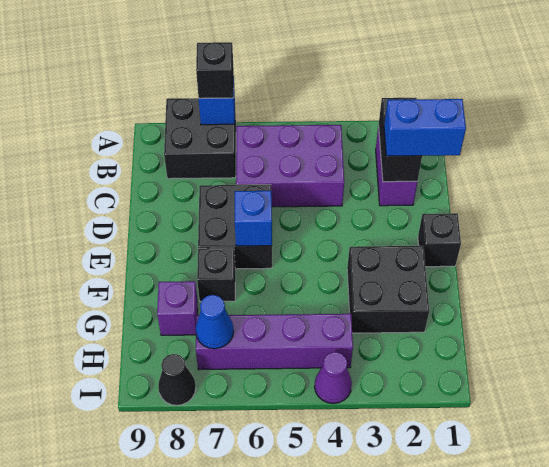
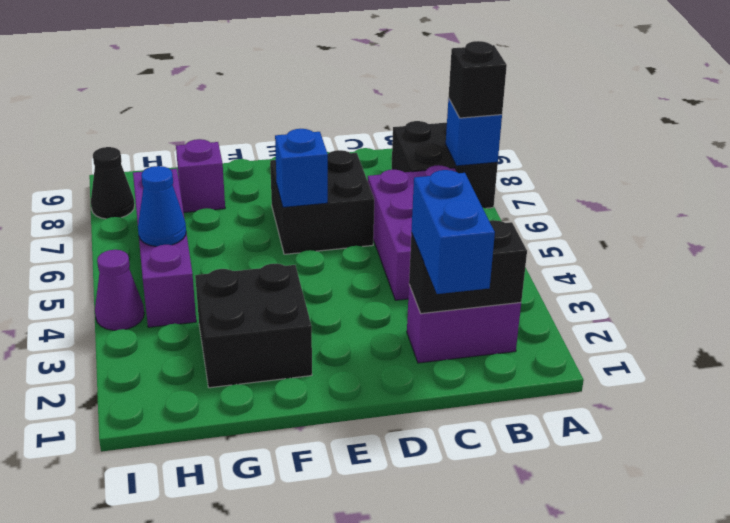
black 1x1 brick [418,213,461,267] -> none
black 1x1 brick [197,248,235,302] -> none
blue 1x1 cone [196,295,234,349] -> blue 1x1 cone moved to [138,166,186,247]

